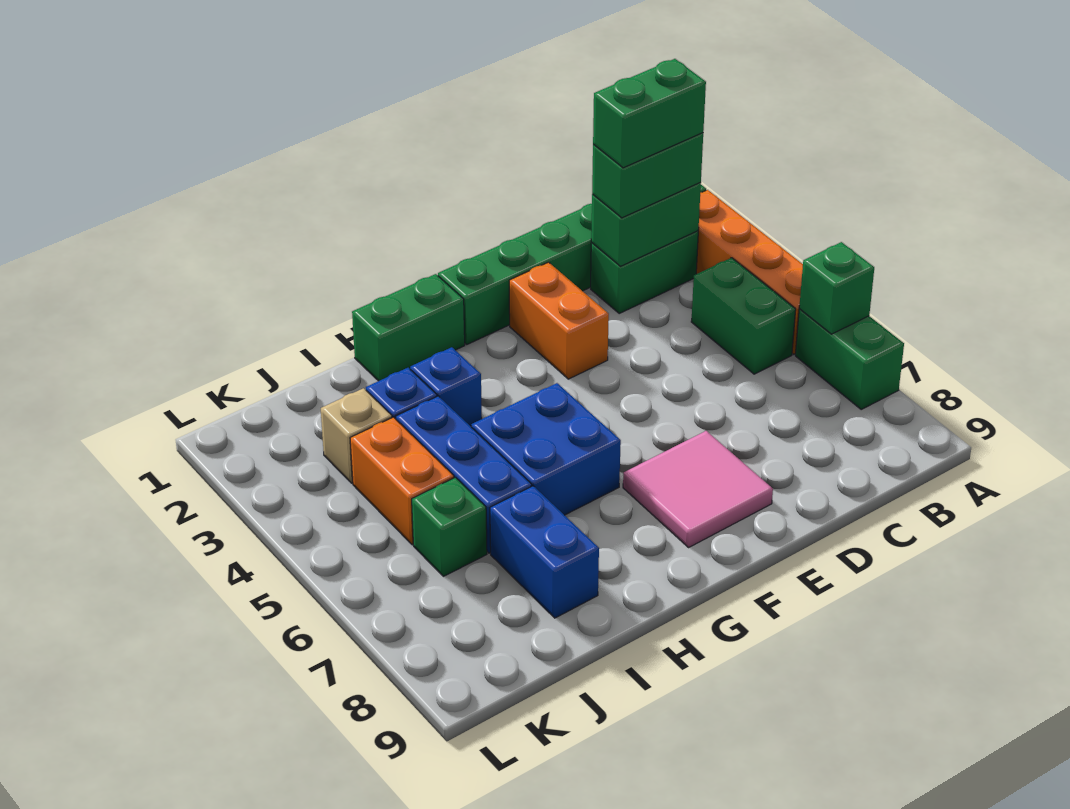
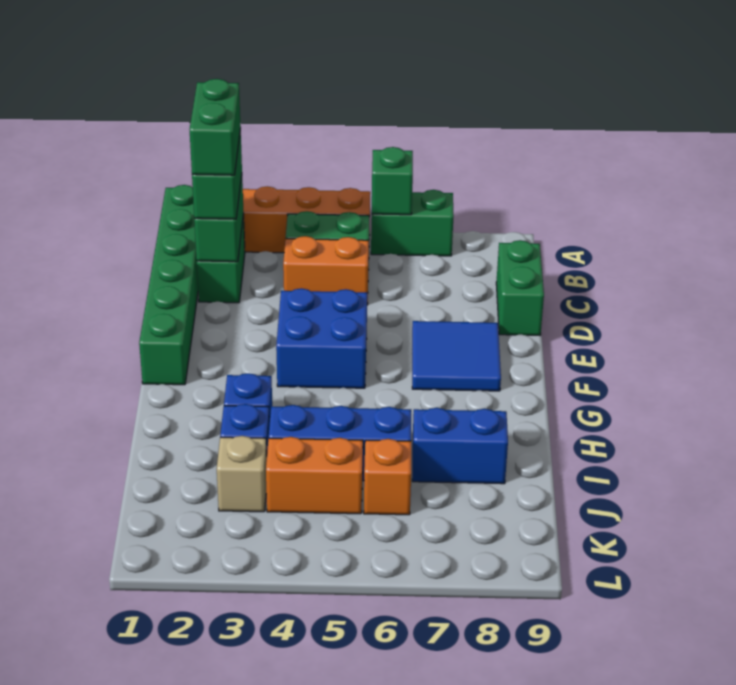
orange 1x2 brick [509,262,609,379] -> orange 1x2 brick moved to [283,236,369,305]
pink 2x2 tile [623,431,773,547] -> blue 2x2 tile [412,321,501,391]
green 1x2 brick [352,274,465,381] -> green 1x2 brick moved to [496,240,544,335]
blue 2x2 brick [471,383,621,515] -> blue 2x2 brick moved to [276,288,367,388]
green 1x1 brick [412,477,487,576] -> orange 1x1 brick [364,439,411,515]

